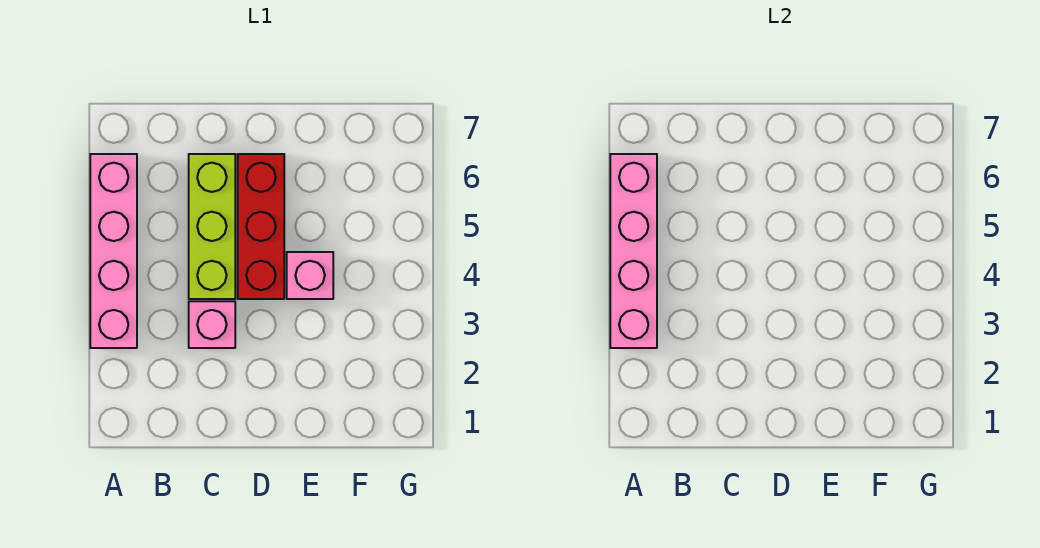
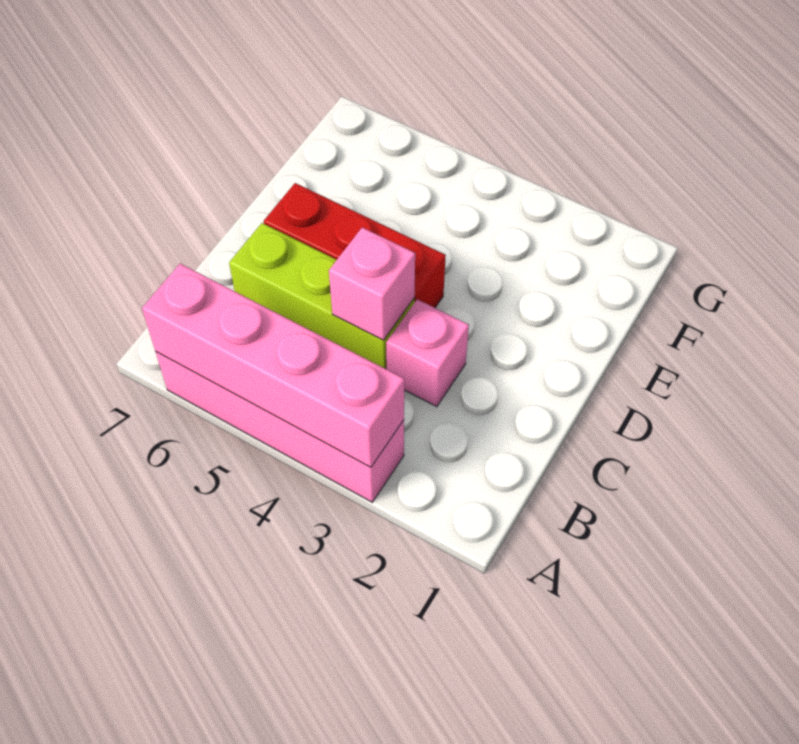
pink 1x1 brick [287,252,333,299] -> pink 1x1 brick moved to [329,228,415,340]

